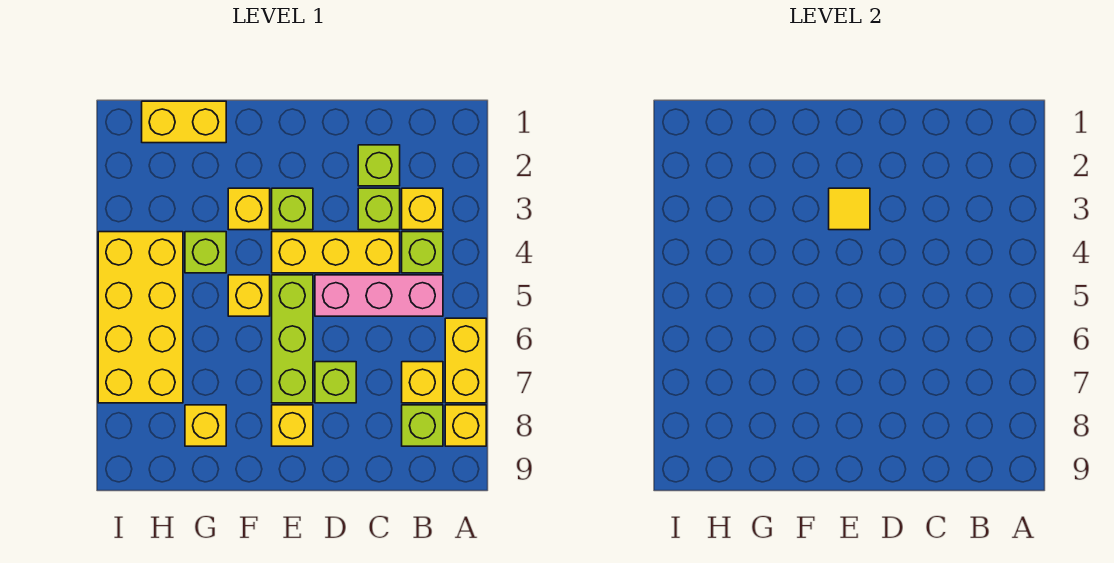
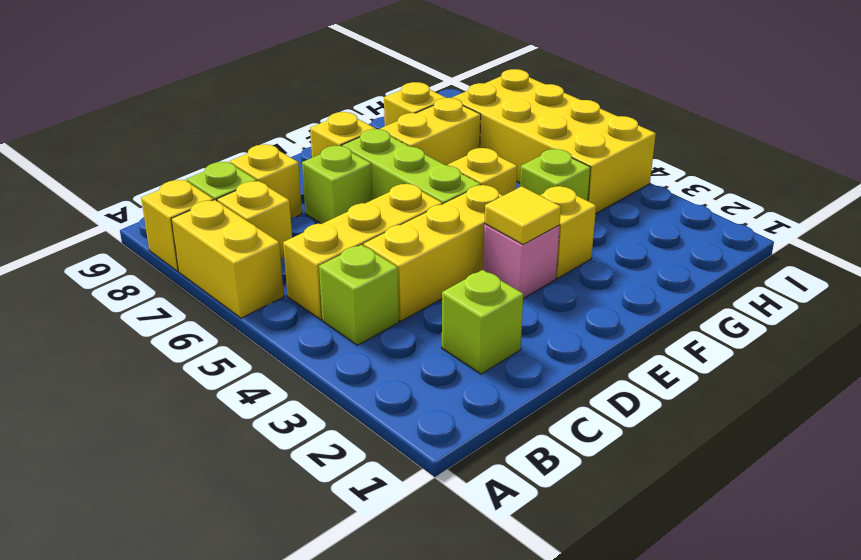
yellow 1x1 brick [402,188,443,230] -> yellow 1x1 brick moved to [230,144,302,218]
pink 1x3 brick [315,275,443,316] -> yellow 1x3 brick [283,184,442,320]
lime 1x1 brick [358,188,400,230] -> none
lime 1x1 brick [272,188,313,230] -> pink 1x1 brick [483,224,560,298]
yellow 1x2 brick [142,101,226,143] -> yellow 1x2 brick moved to [380,98,481,166]

